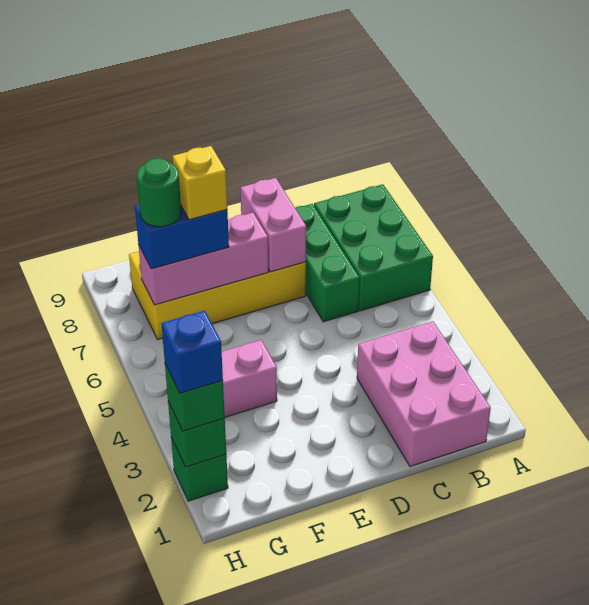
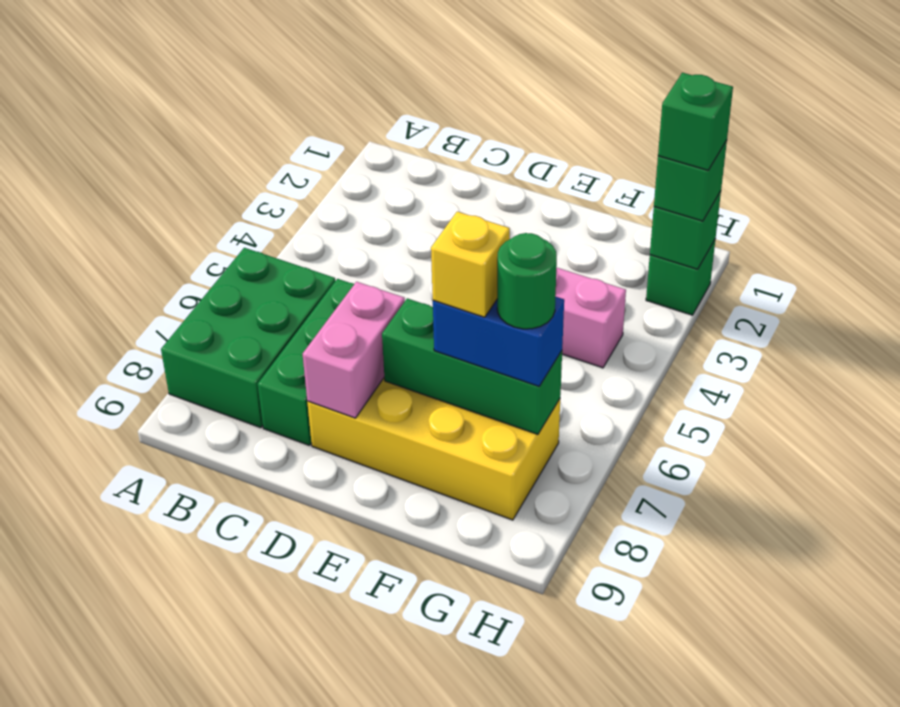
pink 2x3 brick [357,321,491,467] -> none
pink 1x3 brick [138,213,268,305] -> green 1x3 brick [382,298,562,434]
blue 1x1 brick [161,311,223,393] -> green 1x1 brick [658,73,733,170]

